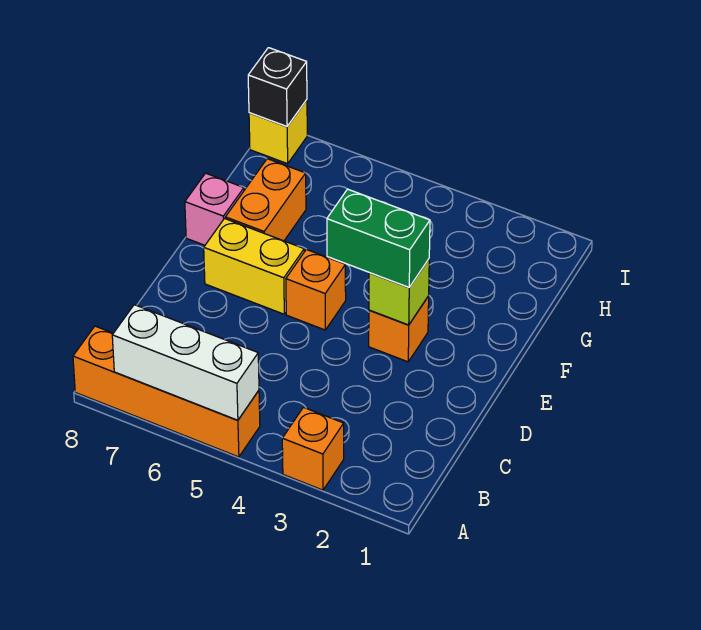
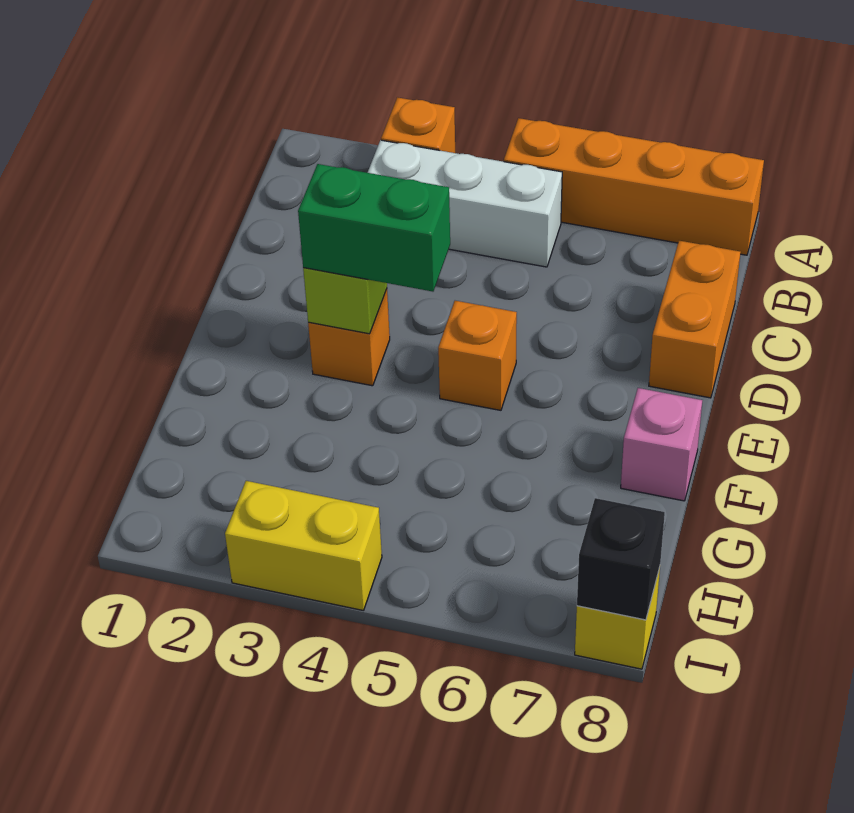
white 1x3 brick [112,305,259,420] -> white 1x3 brick moved to [367,140,562,267]
yellow 1x2 brick [204,219,304,314] -> yellow 1x2 brick moved to [225,481,382,611]
orange 1x2 brick [225,159,306,241] -> orange 1x2 brick moved to [649,241,741,398]

